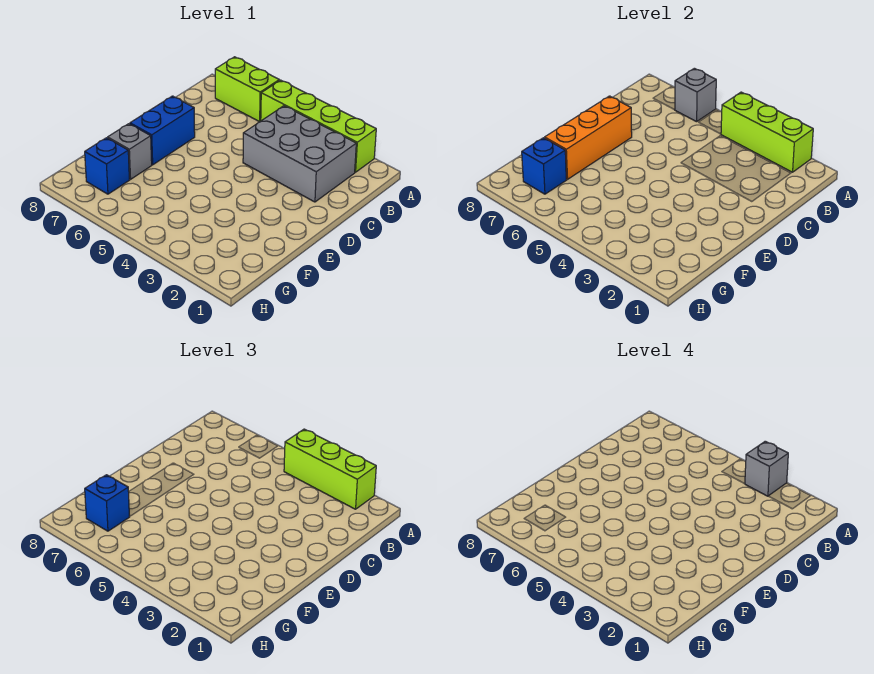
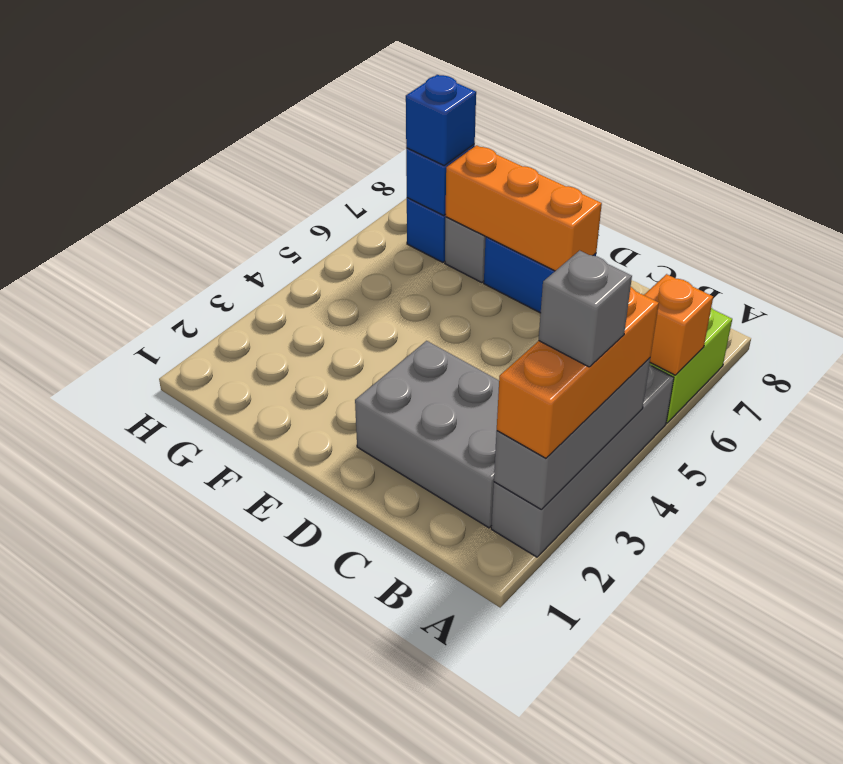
lime 1x4 brick [261,80,376,172] -> grey 1x4 brick [491,364,674,557]
lime 1x3 brick [721,92,813,172] -> grey 1x3 brick [494,358,650,509]
lime 1x3 brick [284,429,376,509] -> orange 1x3 brick [497,287,659,458]
grey 1x1 brick [674,68,716,122] -> orange 1x1 brick [644,274,713,375]
grey 2x3 brick [243,106,356,202] -> grey 2x3 brick turned to [355,341,499,528]

